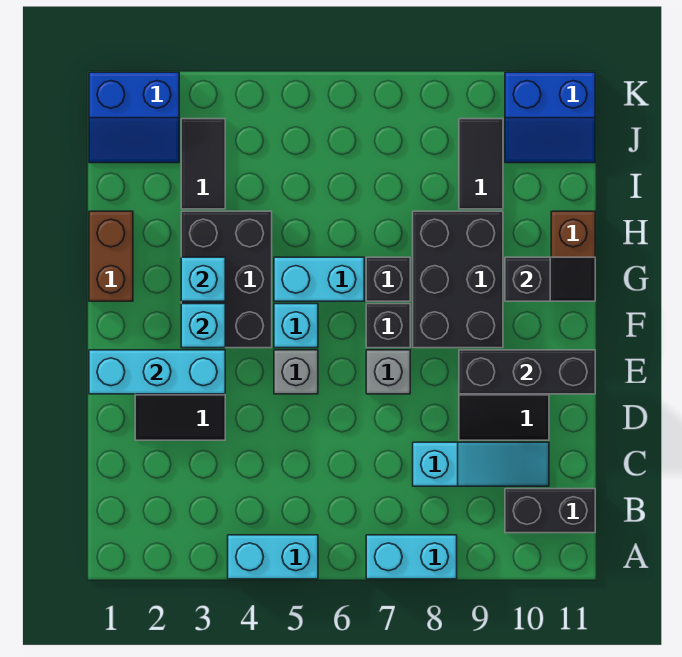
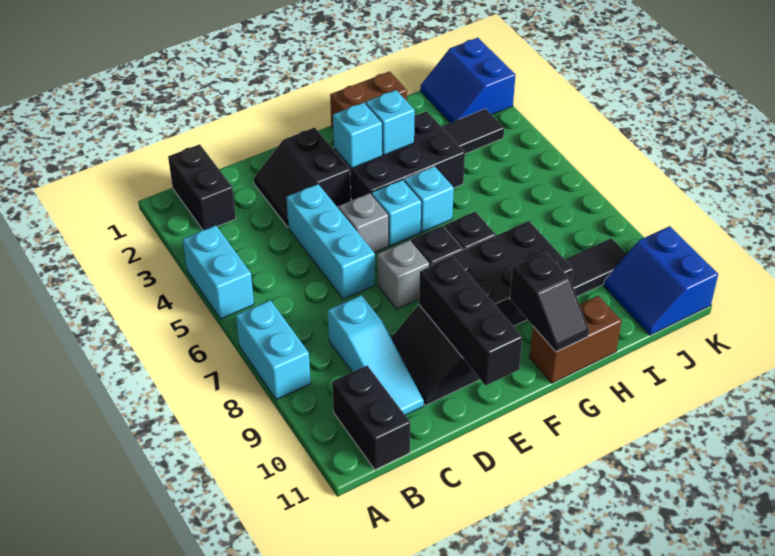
none -> black 1x2 brick [168,144,236,230]
cyan 1x3 brick [89,350,225,394] -> cyan 1x3 brick moved to [286,184,375,299]
cyan 1x2 brick [274,257,364,301] -> cyan 1x1 brick [404,166,454,232]

